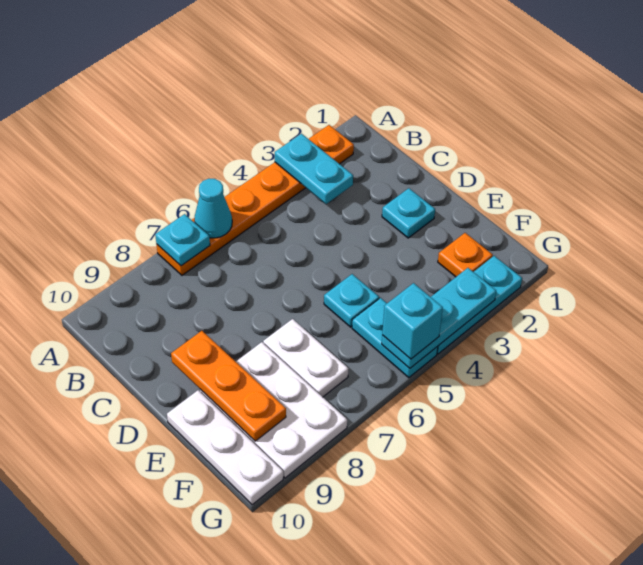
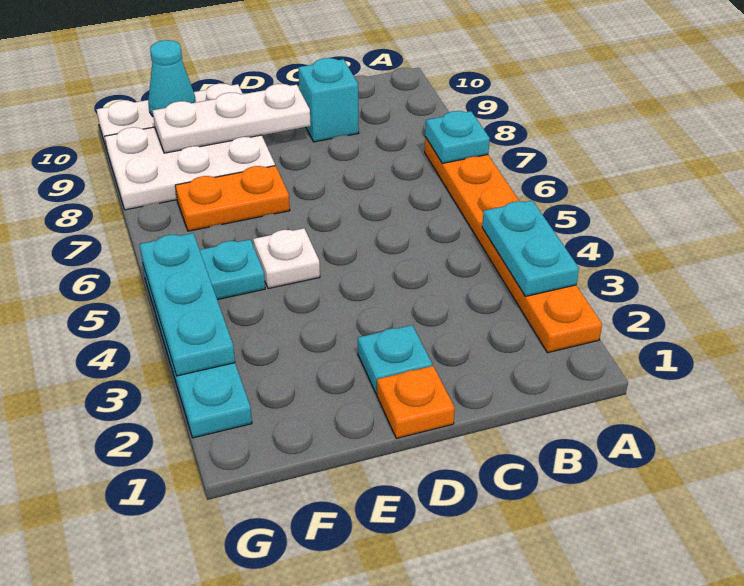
cyan 1x2 plate [275,134,353,204] -> cyan 1x2 plate turned to [482,200,579,296]
cyan 1x1 cone [194,179,232,238] -> cyan 1x1 cone moved to [148,40,196,116]
orange 1x3 plate [171,331,286,441] -> white 1x3 plate [153,84,311,153]
cyan 1x1 plate [324,274,379,327] -> white 1x1 plate [253,228,320,289]
white 1x2 plate [263,319,349,397] -> orange 1x2 plate [175,166,290,231]
orange 1x1 plate [438,233,493,277] -> orange 1x1 plate moved to [377,366,455,438]
cyan 1x1 brick [382,283,443,359] -> cyan 1x1 brick moved to [298,58,359,142]

